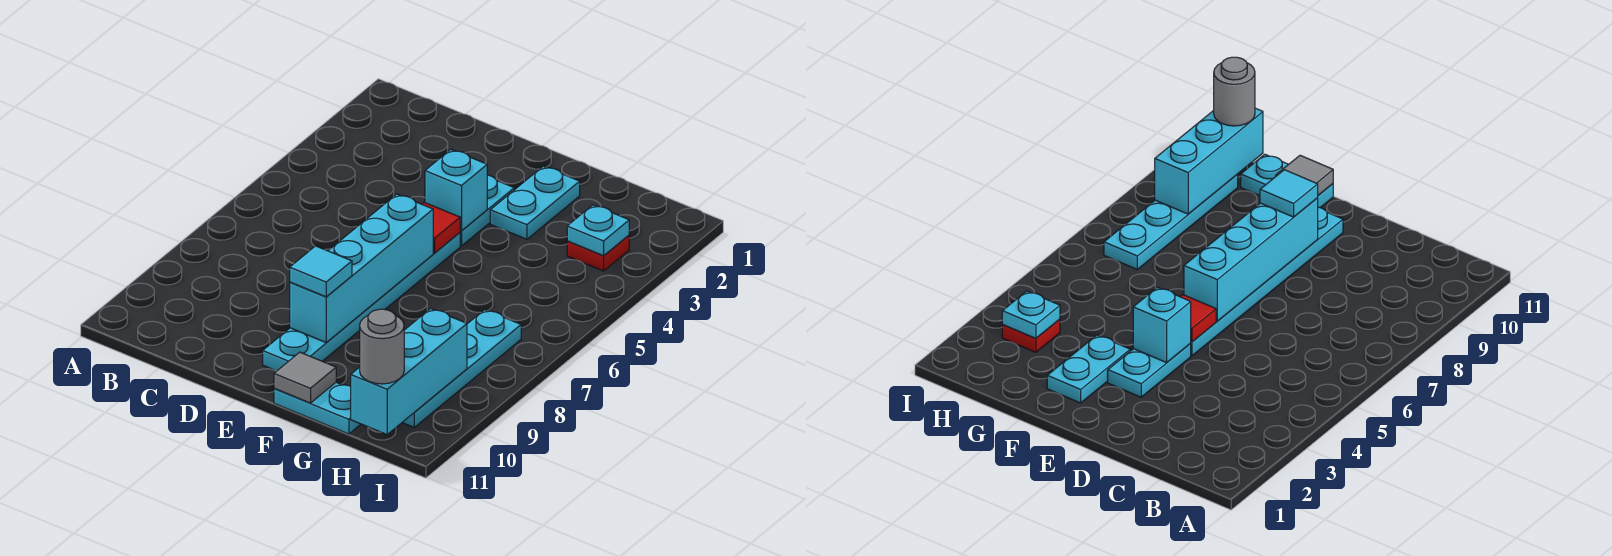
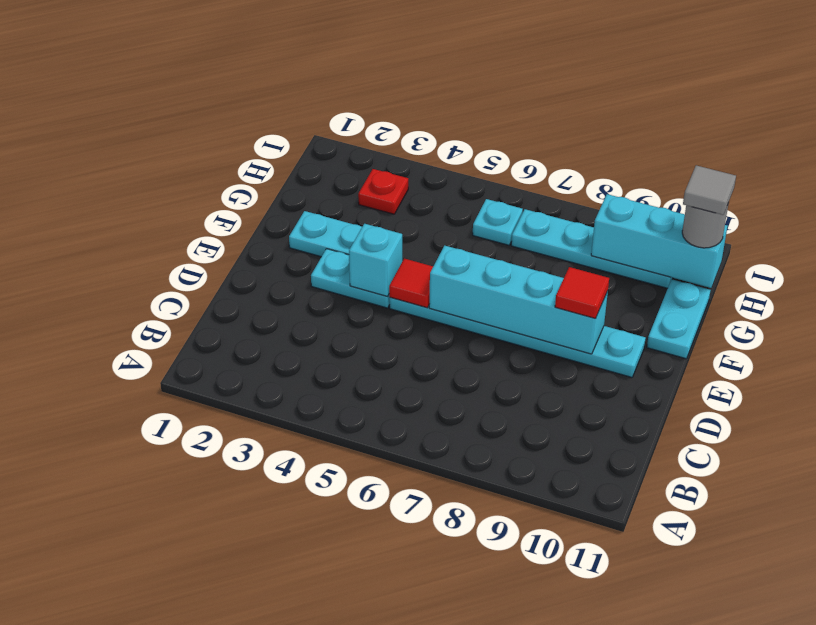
cyan 1x1 tile [290,246,352,297] -> red 1x1 tile [555,267,609,319]
grey 1x1 tile [274,352,336,403] -> grey 1x1 tile moved to [683,165,736,215]
cyan 1x1 plate [567,205,629,256] -> cyan 1x1 plate moved to [473,199,523,245]

